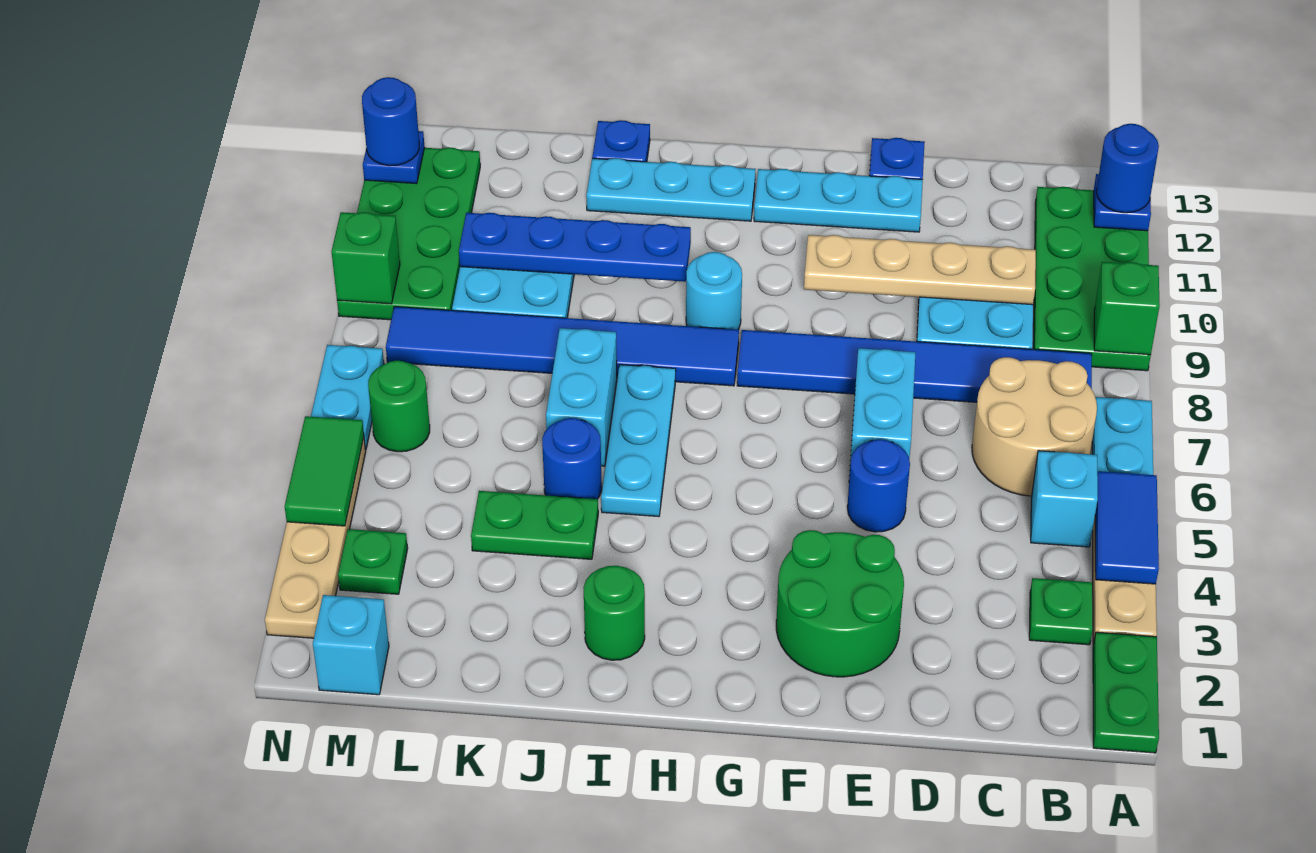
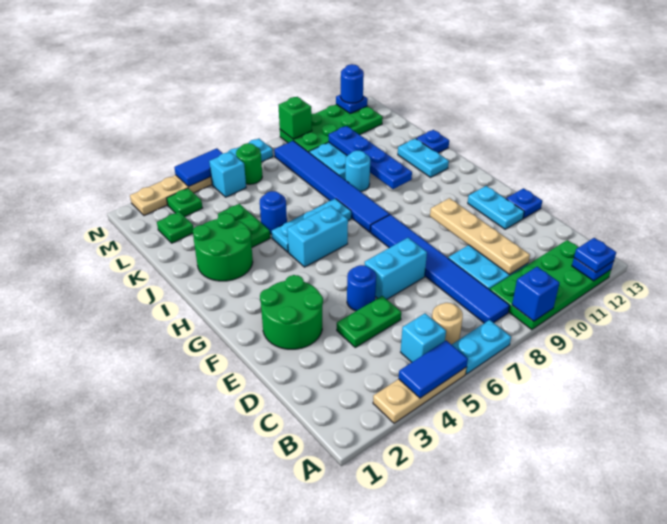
green 1x2 plate [1093,632,1159,753] -> green 1x2 plate moved to [337,296,401,347]
green 1x1 brick [1094,262,1160,355] -> blue 1x1 brick [512,267,559,321]
blue 1x1 round brick [1096,124,1159,213] -> blue 1x1 plate [574,238,616,272]
green 1x1 plate [1029,578,1093,645] -> green 1x1 plate moved to [157,212,194,243]
tan 2x2 round brick [972,357,1097,496] -> tan 1x1 round brick [432,303,463,345]
cyan 1x3 plate [754,169,923,232] -> cyan 1x2 plate [468,186,524,229]
cyan 1x1 round brick [686,252,742,330] -> cyan 1x1 round brick moved to [345,151,370,192]
cyan 1x3 plate [586,158,755,221] -> cyan 1x2 plate [398,139,449,177]
green 1x1 round brick [583,566,645,660] -> green 2x2 round brick [193,213,253,281]
cyan 1x2 brick [546,328,617,466] -> cyan 1x2 brick moved to [287,206,348,267]
cyan 1x1 brick [313,595,389,695] -> cyan 1x1 brick moved to [209,152,246,197]
green 1x2 tile [285,416,364,526] -> blue 1x2 tile [174,148,223,187]

